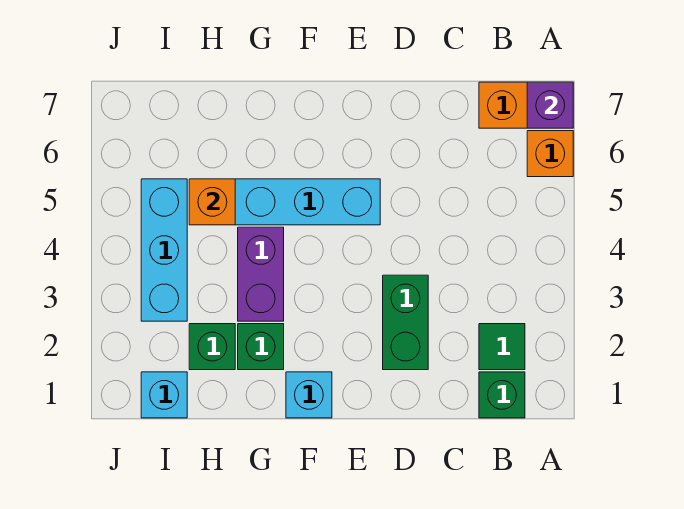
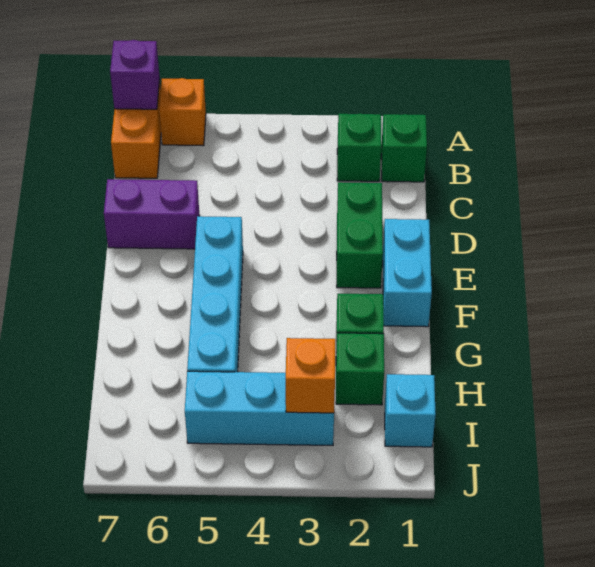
green 1x1 tile [479,324,525,370] -> green 1x1 brick [337,114,382,181]
green 1x2 brick [383,275,428,370] -> green 1x2 brick turned to [337,182,383,288]
cyan 1x1 brick [286,372,332,418] -> cyan 1x2 brick [383,219,432,327]
purple 1x2 brick [238,227,284,321] -> purple 1x2 brick moved to [104,179,199,249]
orange 1x1 brick [189,179,235,225] -> orange 1x1 brick moved to [286,338,335,413]

